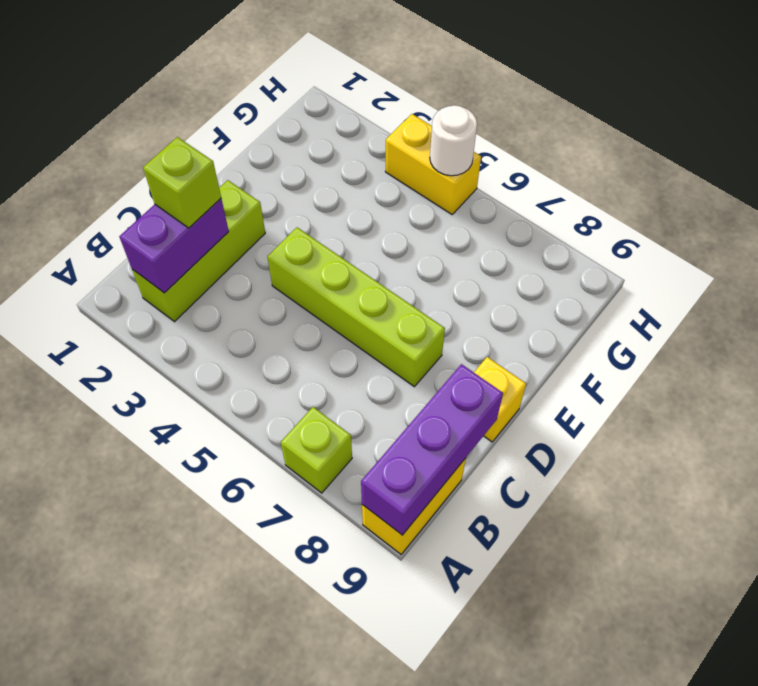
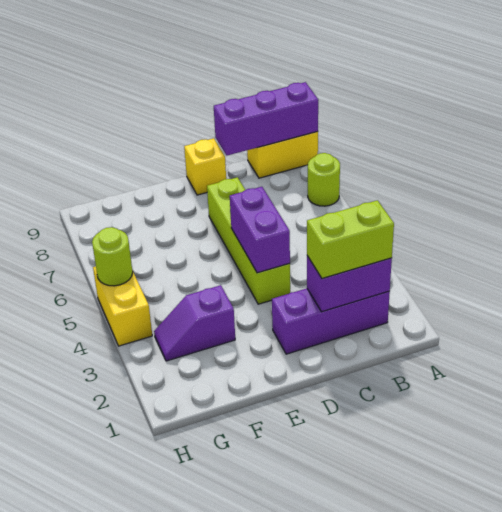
lime 1x1 brick [281,407,352,493] -> lime 1x1 round brick [308,153,340,206]
lime 1x3 brick [132,180,265,322] -> purple 1x3 brick [272,288,390,354]
lime 1x1 brick [143,137,221,228] -> lime 1x2 brick [307,200,394,279]
none -> purple 1x2 brick [230,187,290,273]
none -> purple 1x2 slope [154,285,235,361]
white 1x1 round brick [430,105,477,176] -> lime 1x1 round brick [92,227,133,286]

